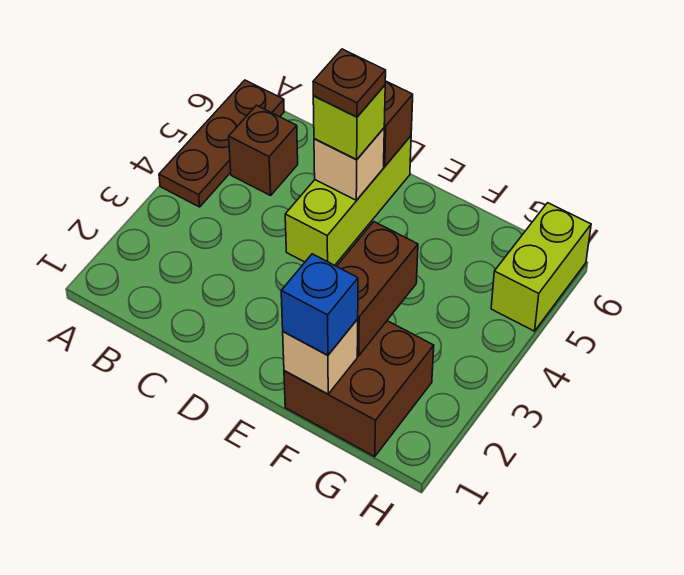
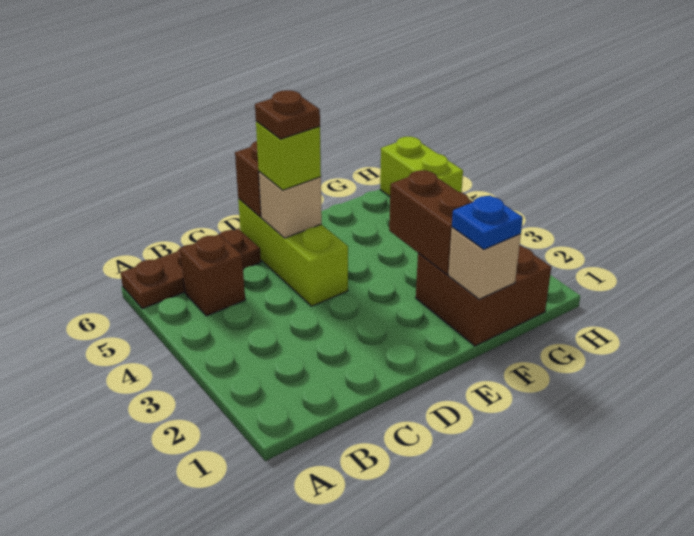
brown 1x3 plate [159,80,284,207] -> brown 1x3 plate turned to [121,229,261,309]
blue 1x1 brick [281,254,358,355] -> blue 1x1 plate [452,196,523,249]

